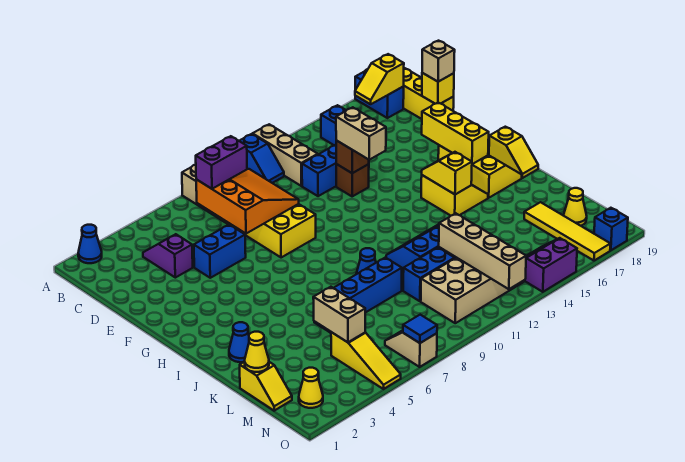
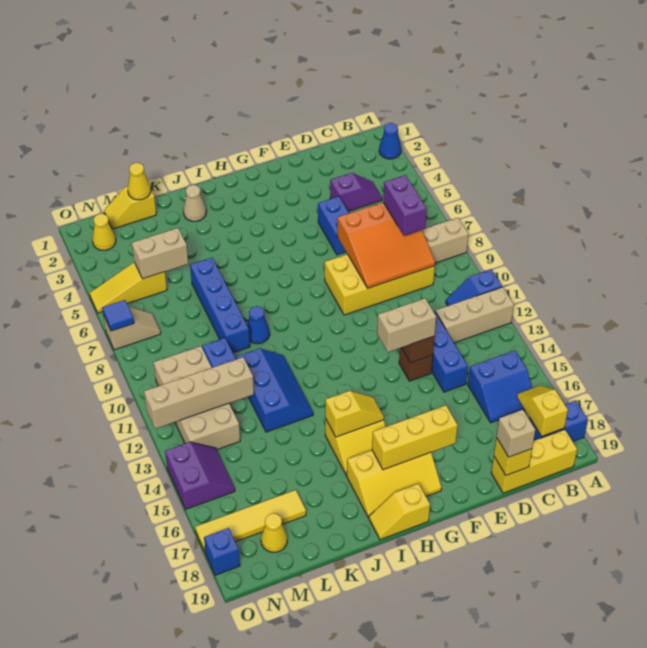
blue 1x1 cone [229,322,249,362] -> tan 1x1 cone [183,185,206,221]

